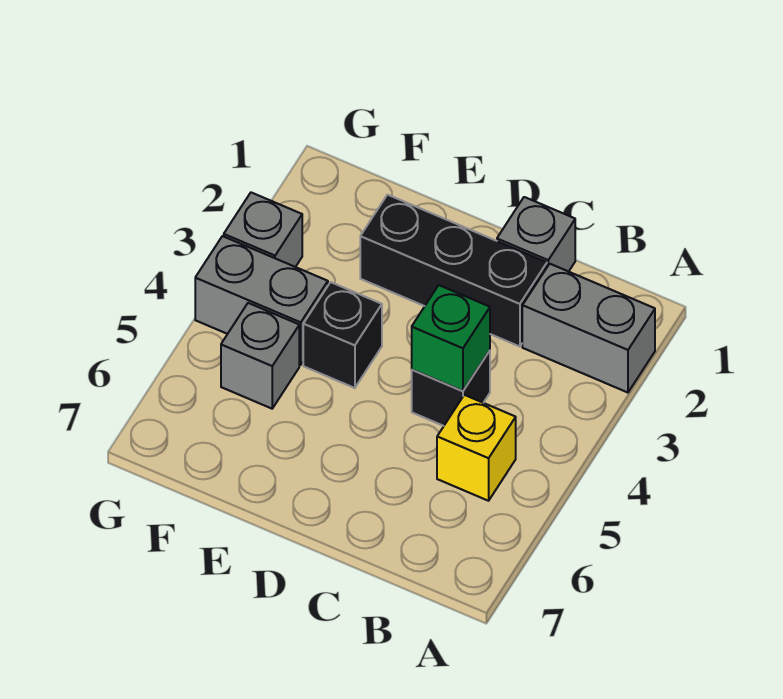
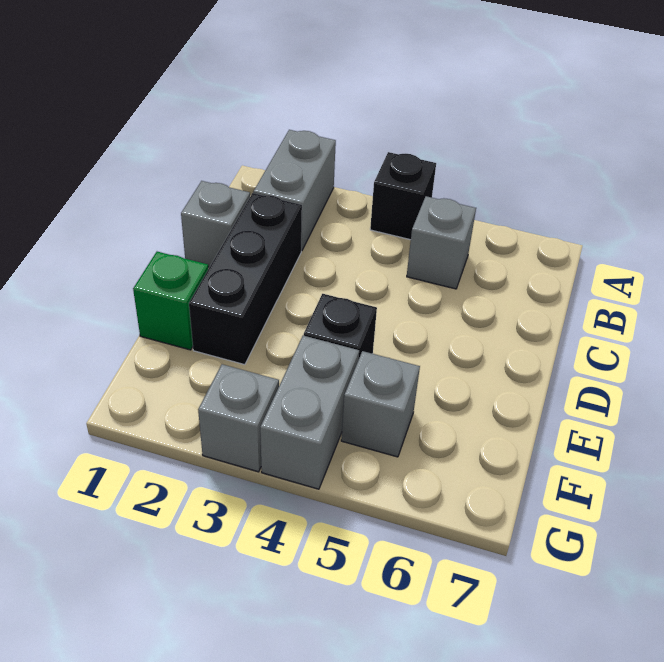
yellow 1x1 brick [437,395,516,501] -> grey 1x1 brick [407,196,476,289]
black 1x1 brick [412,351,490,426] -> black 1x1 brick moved to [370,152,436,240]
green 1x1 brick [412,285,490,391] -> green 1x1 brick moved to [133,252,208,350]

